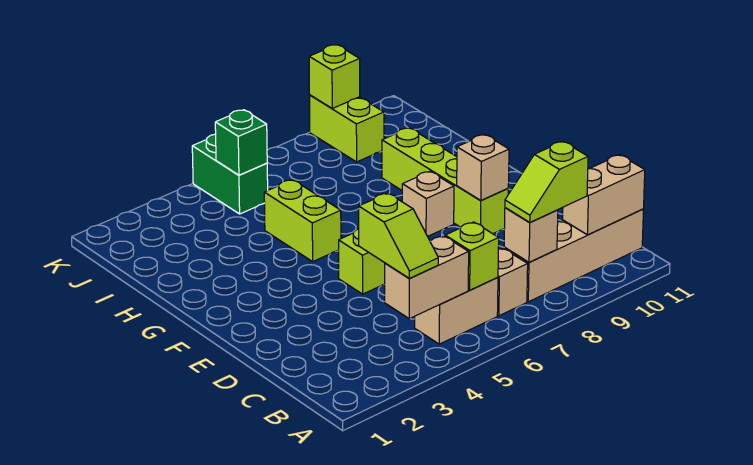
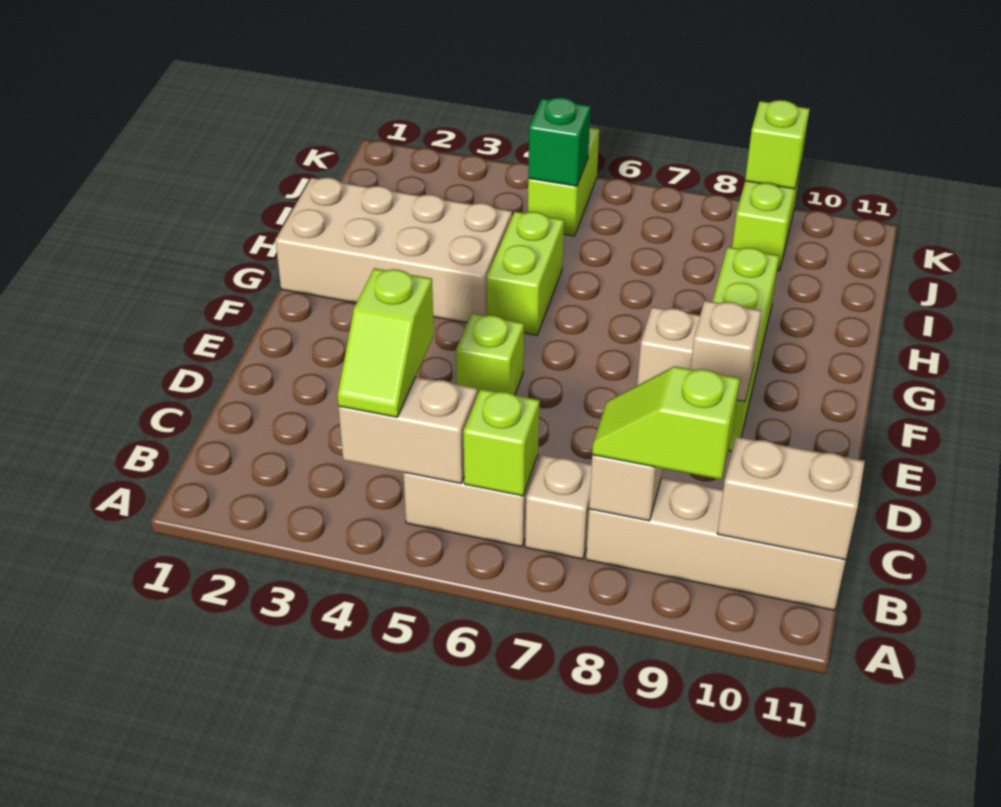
none -> tan 2x4 brick [276,178,512,323]
green 1x2 brick [192,134,268,214] -> lime 1x2 brick [528,128,599,236]

